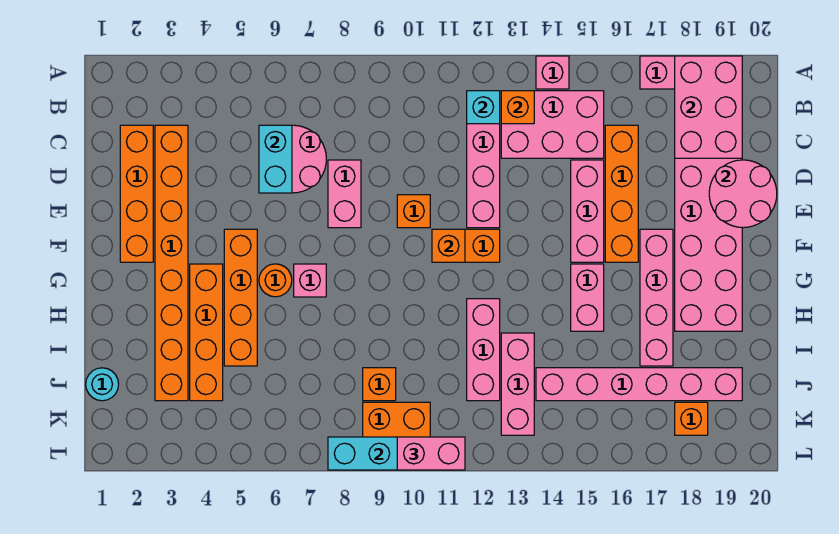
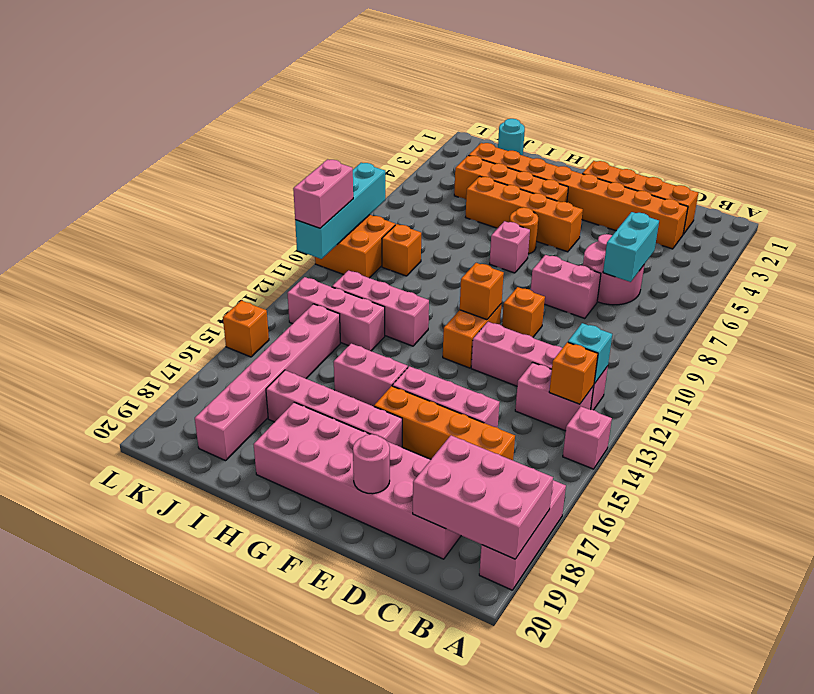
pink 2x3 brick [501,91,604,158] -> pink 1x2 brick [515,362,594,431]
cyan 1x2 brick [259,125,292,193] -> cyan 1x2 brick turned to [603,212,659,282]
pink 2x2 round brick [709,160,777,228] -> pink 1x1 round brick [353,434,390,494]
orange 1x1 brick [675,402,708,435] -> orange 1x1 brick moved to [223,300,269,357]

